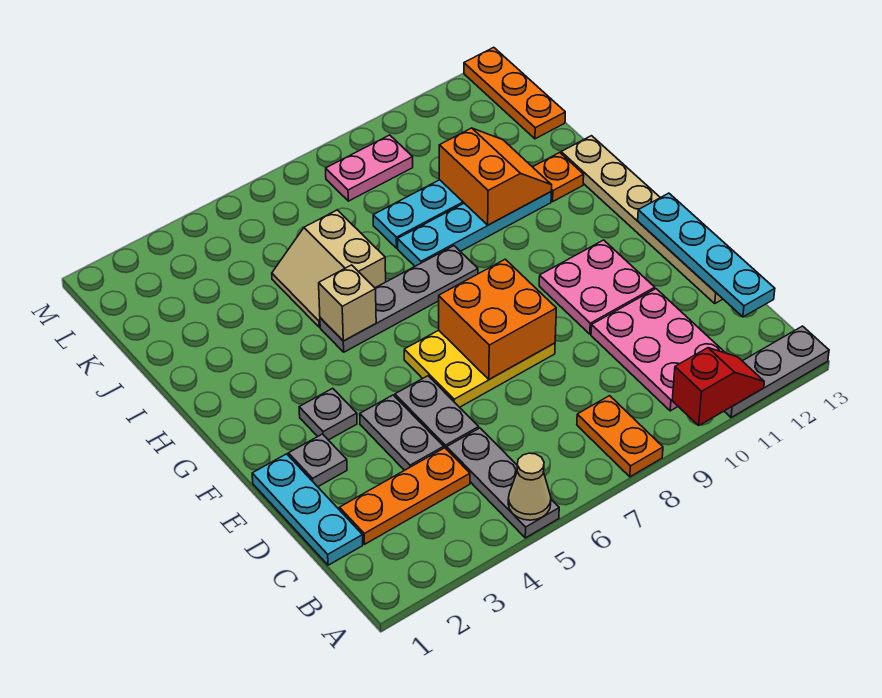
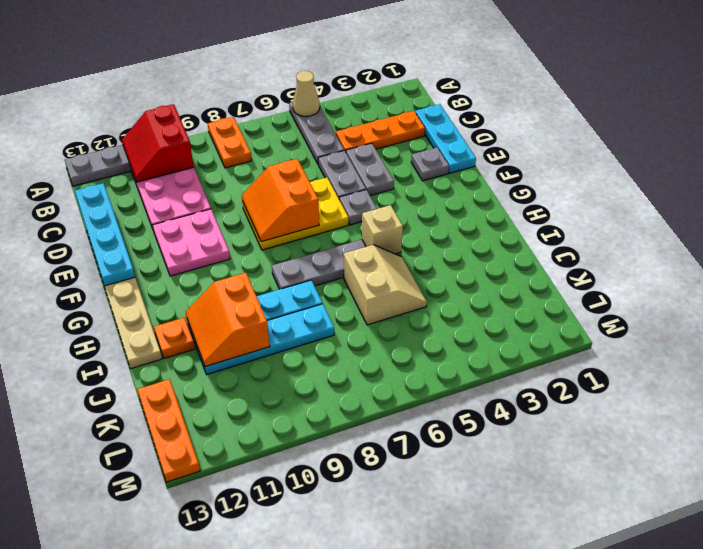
red 1x2 slope [672,348,764,425] -> red 2x2 slope [122,104,194,182]
orange 2x2 brick [439,259,556,379] -> orange 2x2 slope [242,159,319,242]
grey 1x1 plate [299,388,357,440] -> grey 1x1 plate moved to [339,190,377,225]
pink 1x2 plate [326,135,413,201] -> none

